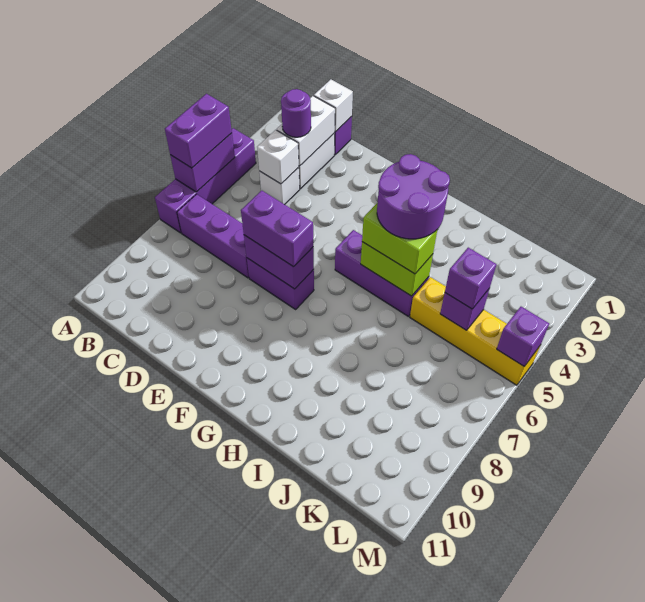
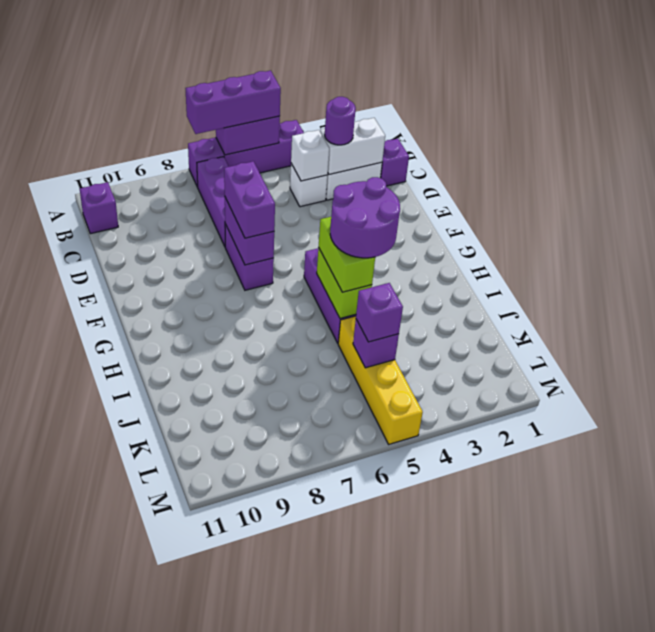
purple 1x2 brick [165,94,232,168] -> purple 1x3 brick [186,71,281,134]
white 1x1 brick [314,79,353,132] -> none
purple 1x1 brick [497,307,549,366] -> purple 1x1 brick moved to [80,182,118,234]

